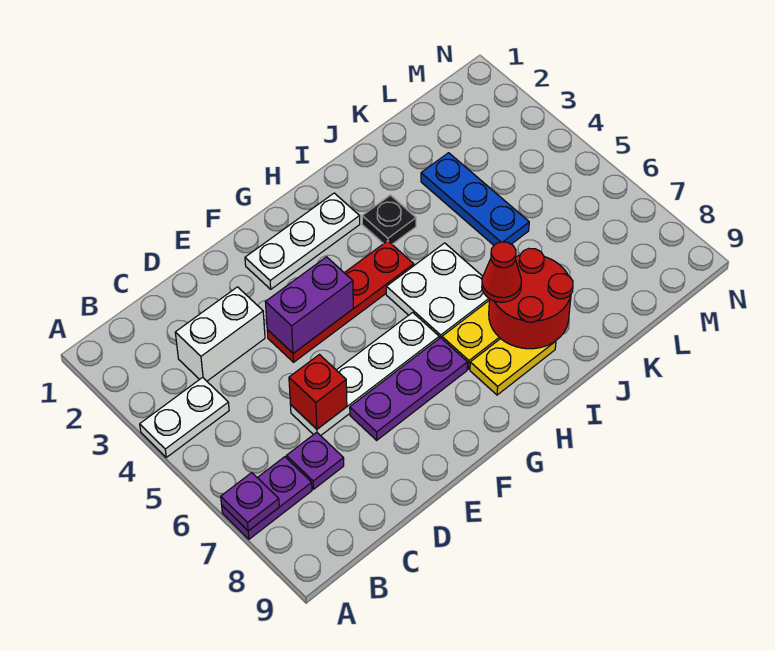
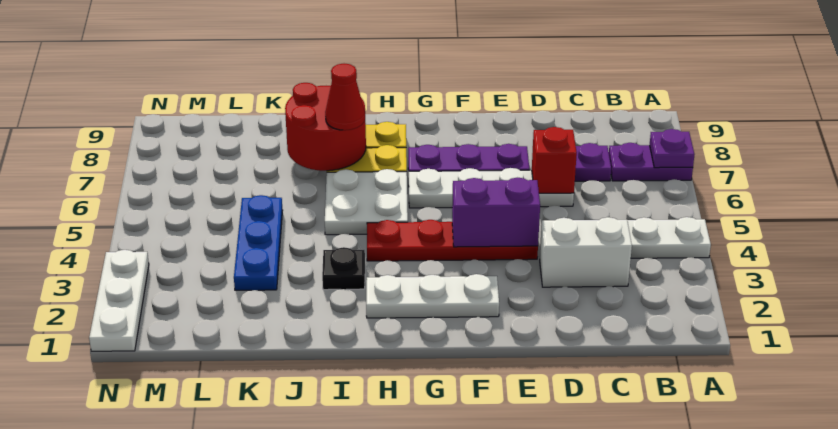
none -> white 1x3 plate [89,250,149,351]

